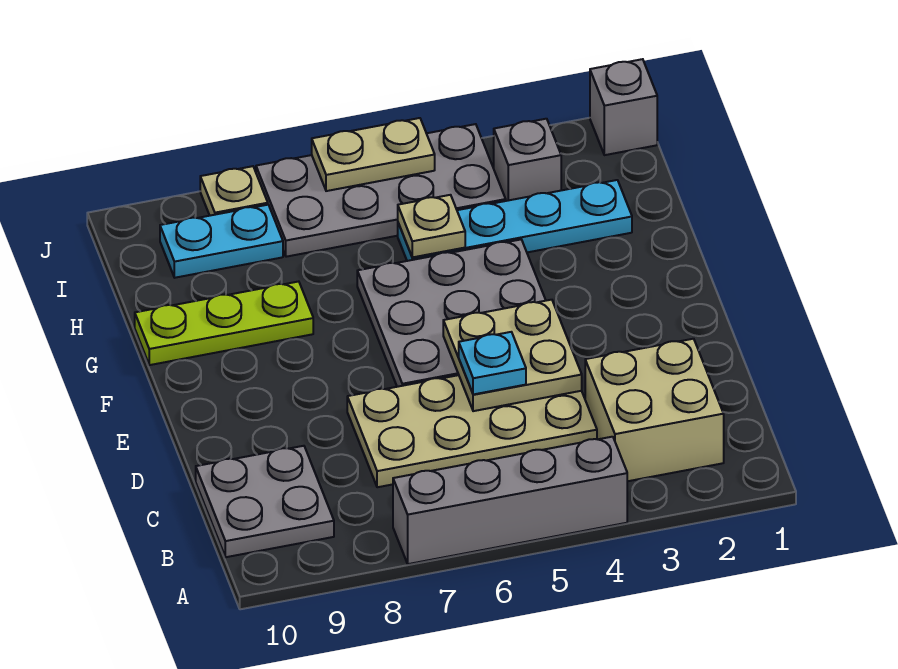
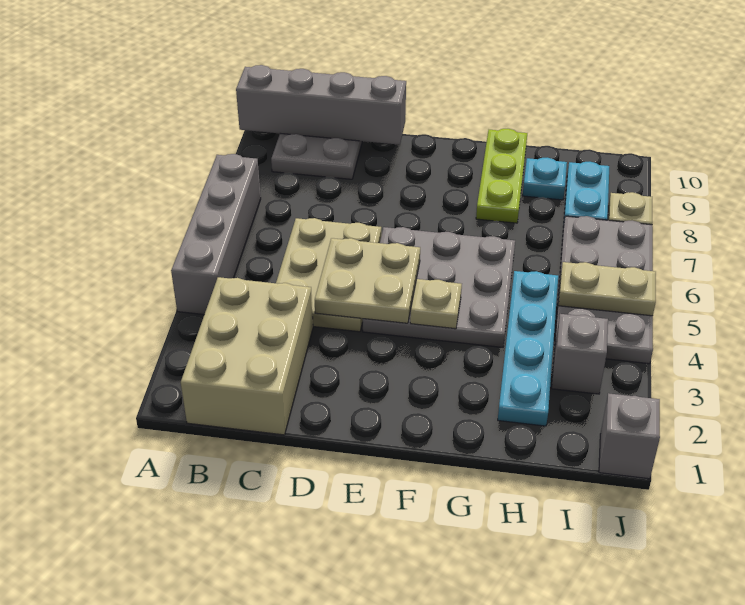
none -> grey 1x4 brick [236,65,406,145]
tan 2x2 brick [585,339,724,481] -> tan 2x3 brick [181,277,313,435]
tan 2x4 plate [347,375,597,487] -> tan 2x3 plate [276,218,381,332]
cyan 1x1 plate [459,332,526,394] -> cyan 1x1 plate moved to [523,158,567,200]
tan 1x1 plate [398,195,465,257] -> tan 1x1 plate moved to [410,279,462,329]
tan 1x2 plate [312,118,435,191] -> tan 1x2 plate turned to [559,262,656,316]

